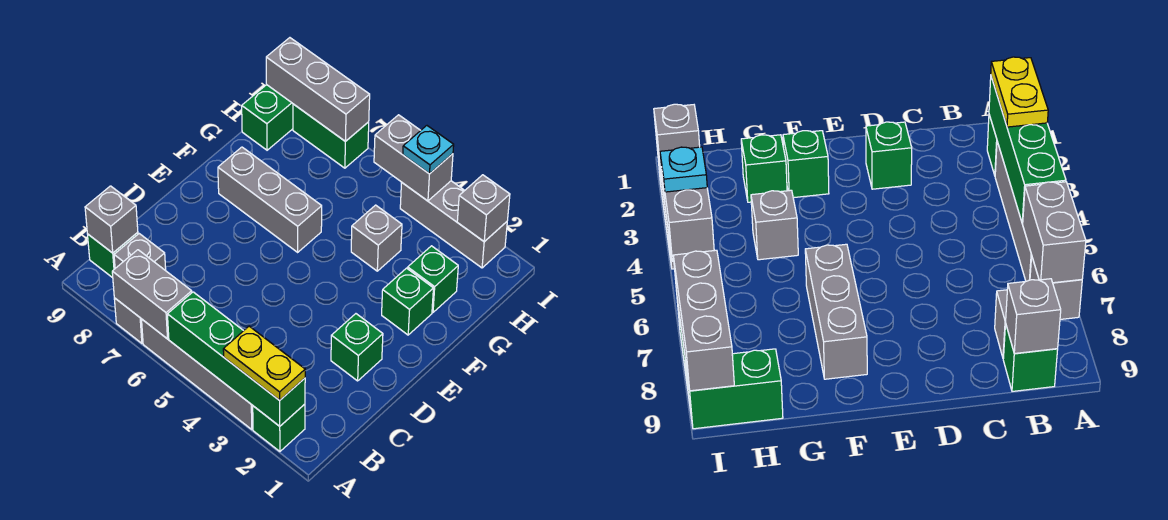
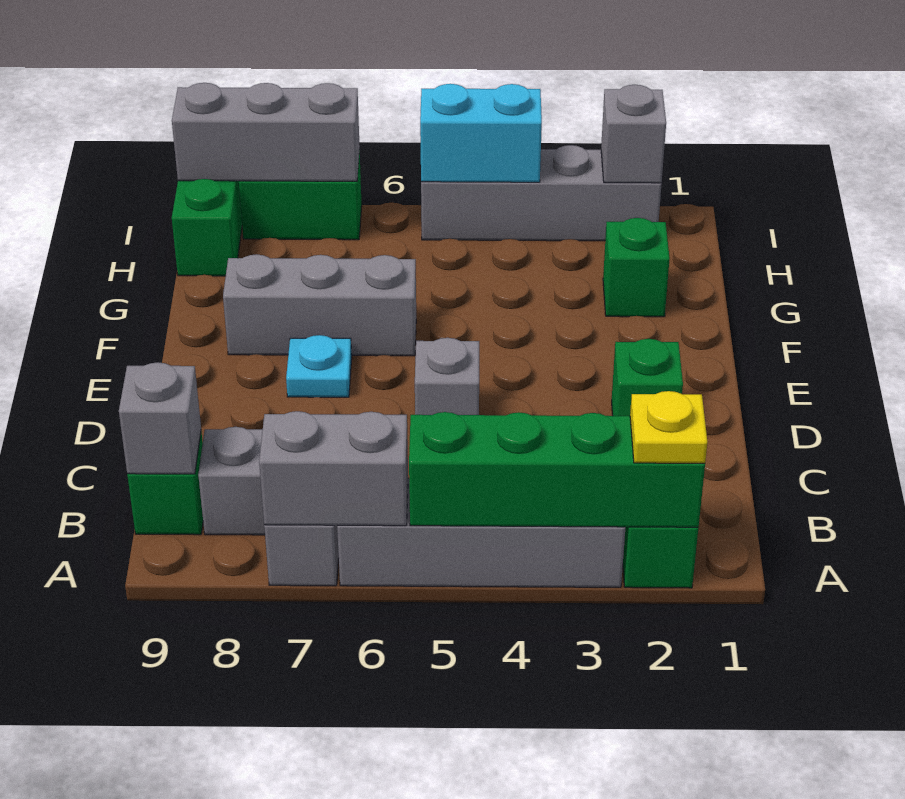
yellow 1x2 plate [223,326,305,400] -> yellow 1x1 plate [630,391,707,463]
green 1x1 brick [382,268,433,335] -> none
grey 1x1 brick [351,205,402,271] -> grey 1x1 brick moved to [415,338,479,415]
grey 1x3 brick [400,181,507,268] -> grey 1x4 brick [421,145,662,241]
grey 1x2 brick [374,115,453,201] -> cyan 1x2 brick [420,84,542,182]
cyan 1x1 plate [403,126,454,174] -> cyan 1x1 plate moved to [286,335,352,397]

